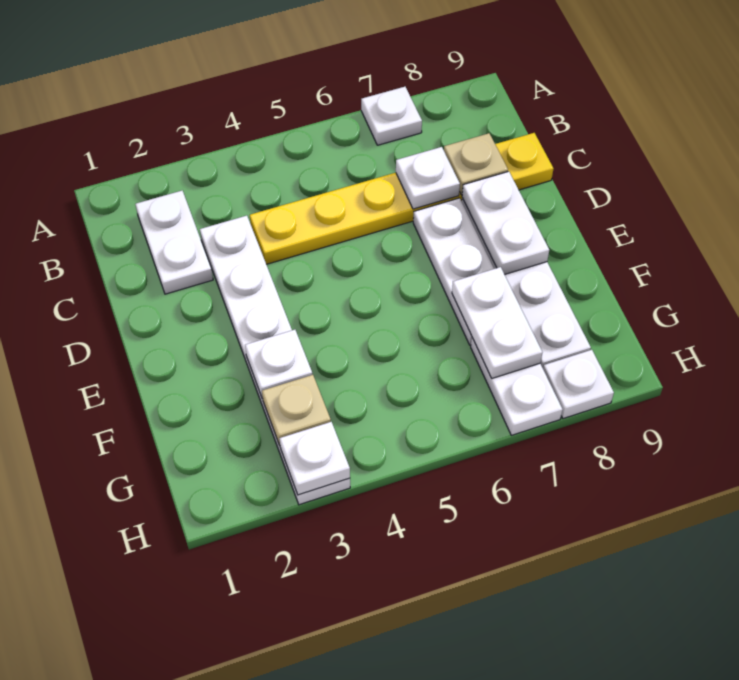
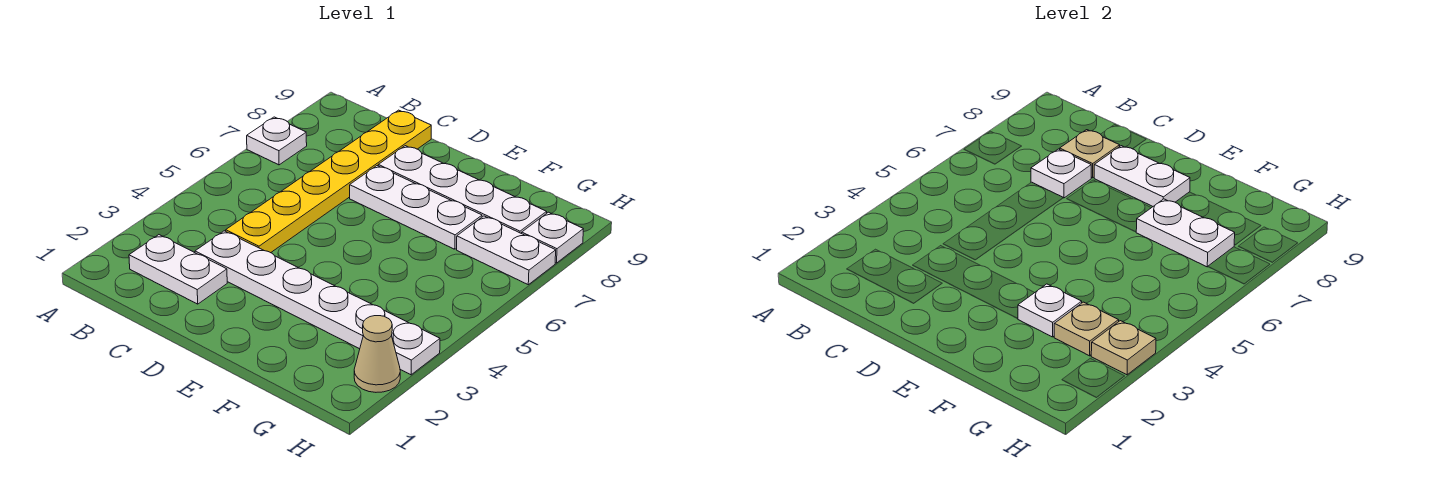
none -> tan 1x1 cone [354,316,400,392]
white 1x1 plate [279,422,350,495] -> tan 1x1 plate [1091,321,1156,375]

